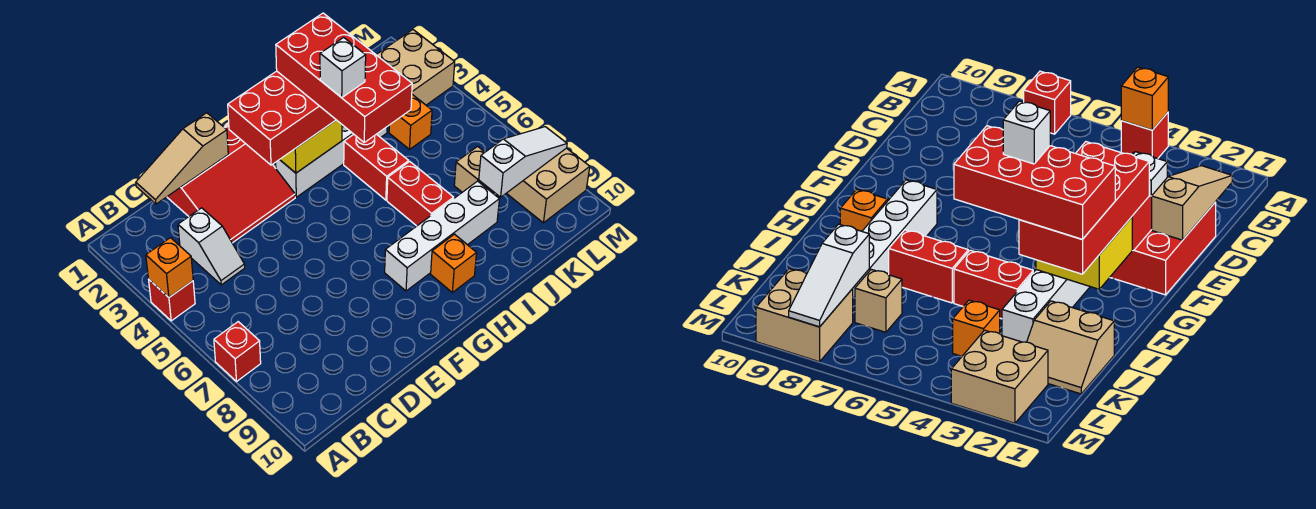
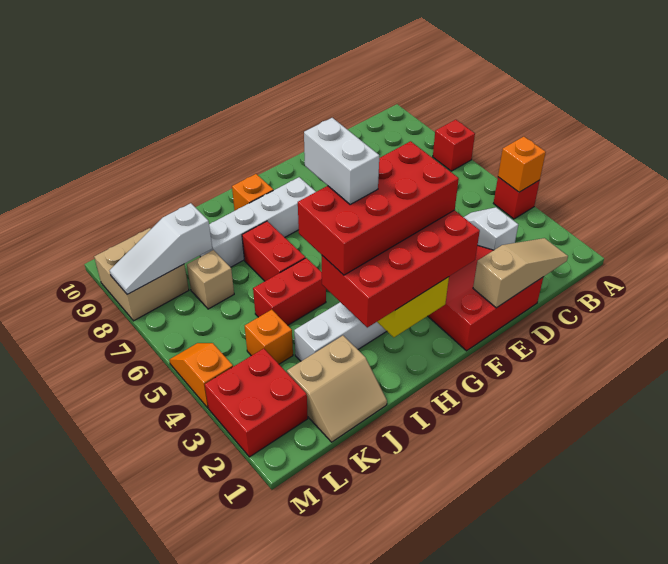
red 2x4 brick [276,13,412,142] -> red 2x4 brick turned to [298,141,459,275]
white 1x1 brick [320,37,366,98] -> white 1x2 brick [304,118,379,205]
red 1x2 brick [344,134,409,200] -> red 1x2 brick turned to [253,258,326,325]
tan 2x2 slope [1027,301,1114,394] -> tan 2x2 slope turned to [287,336,387,442]
tan 2x2 brick [376,30,455,105] -> red 2x2 brick [205,348,308,457]
none -> orange 1x2 slope [169,343,233,408]

